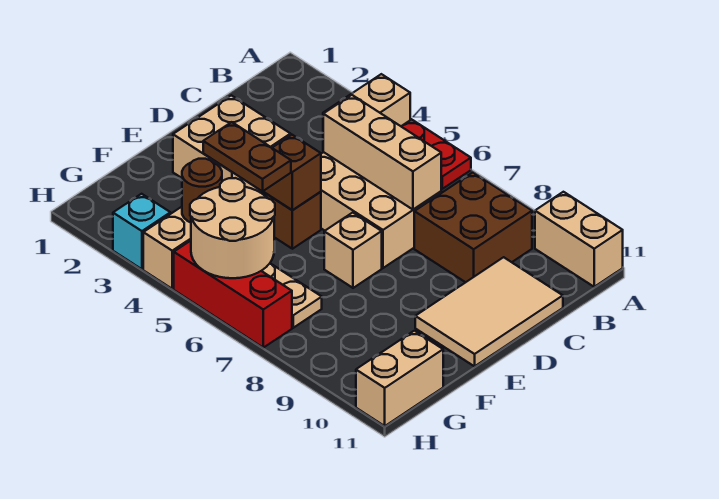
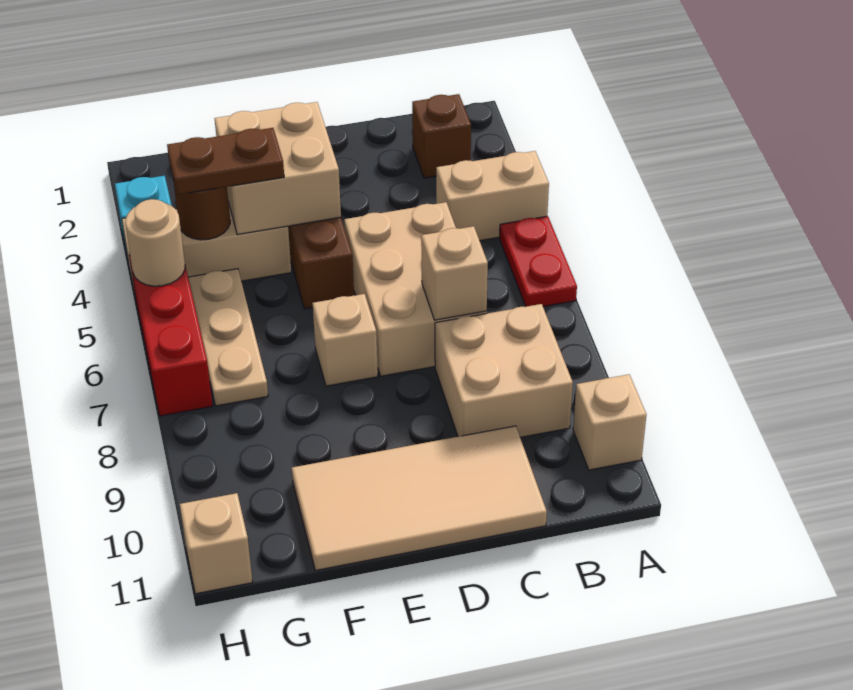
tan 1x2 brick [535,192,623,287] -> tan 1x1 brick [573,374,646,470]
brown 2x2 brick [414,173,532,282] -> tan 2x2 brick [435,304,573,437]
tan 1x3 brick [323,95,441,209] -> tan 1x1 brick [421,226,488,320]
tan 2x3 tile [415,257,563,366] -> tan 2x4 tile [292,426,547,571]
brown 1x1 brick [264,135,321,210] -> brown 1x1 brick moved to [412,94,471,178]
brown 1x2 plate [203,122,291,191] -> brown 1x2 plate turned to [167,128,284,195]
tan 2x2 round brick [190,178,275,278] -> tan 1x1 round brick [125,199,185,286]
tan 1x2 brick [356,331,443,426] -> tan 1x1 brick [180,493,253,594]

